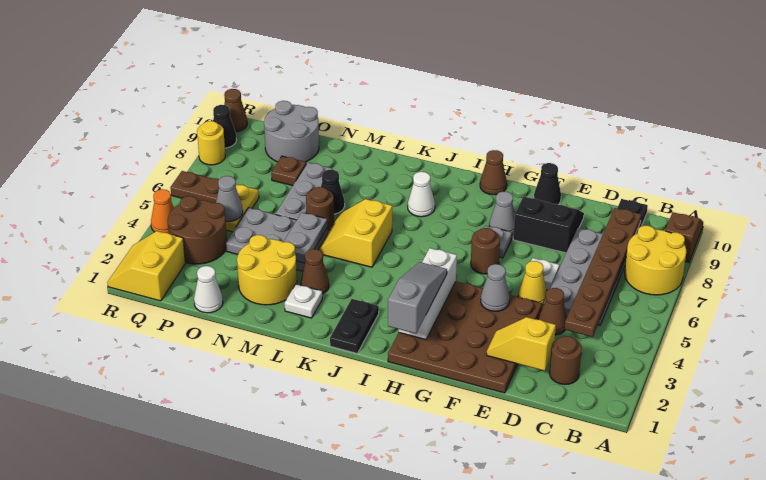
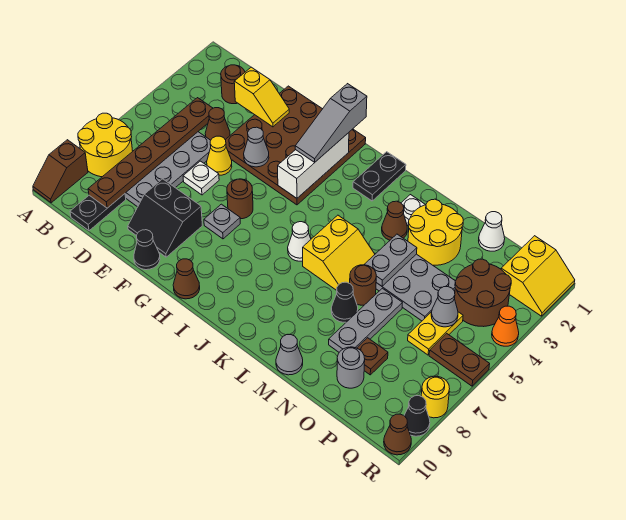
grey 1x1 cone [489,192,515,234] -> grey 1x1 cone moved to [276,335,303,375]
white 1x1 cone [408,172,435,217] -> white 1x1 cone moved to [288,222,311,261]
grey 2x2 round brick [264,101,319,162] -> grey 1x1 round brick [337,347,365,388]

